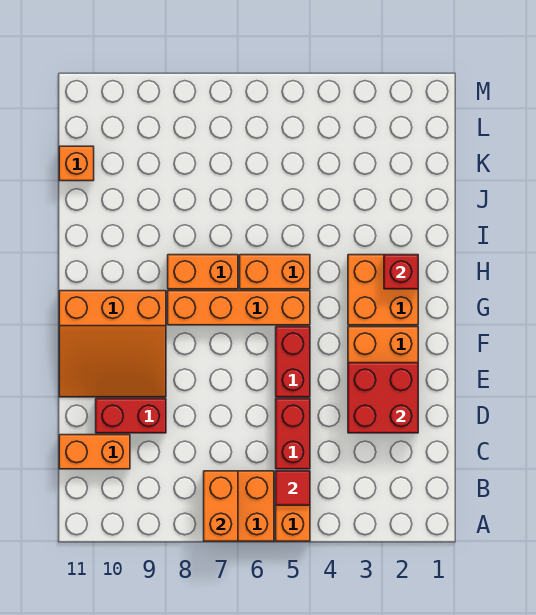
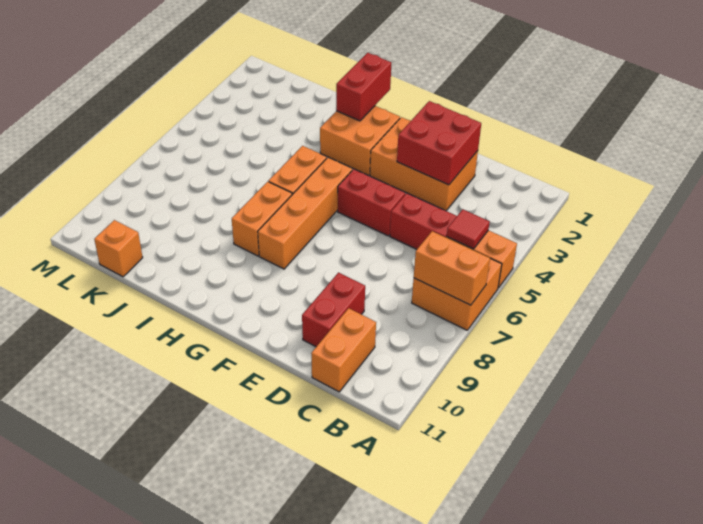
orange 3x3 slope [59,291,166,397] -> none
red 1x1 brick [384,255,418,289] -> red 1x2 brick [336,53,391,121]

